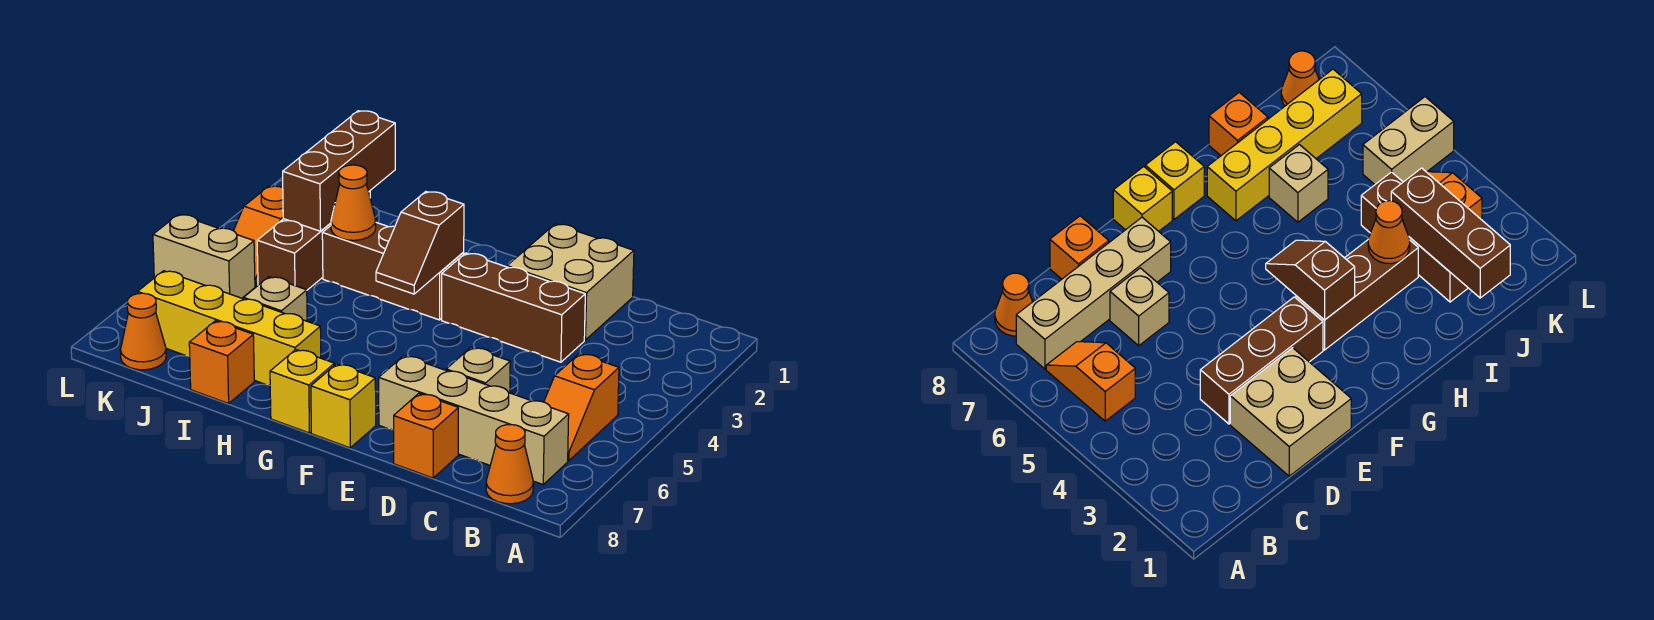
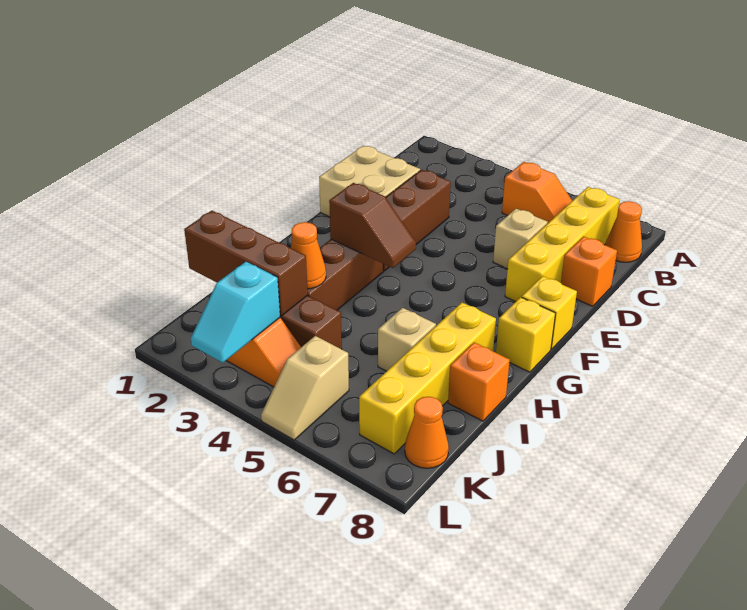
tan 1x4 brick [379,356,569,484] -> yellow 1x4 brick [505,187,620,302]
none -> cyan 1x2 slope [191,262,280,363]
tan 1x2 brick [153,214,255,298] -> tan 1x2 slope [261,336,349,440]

